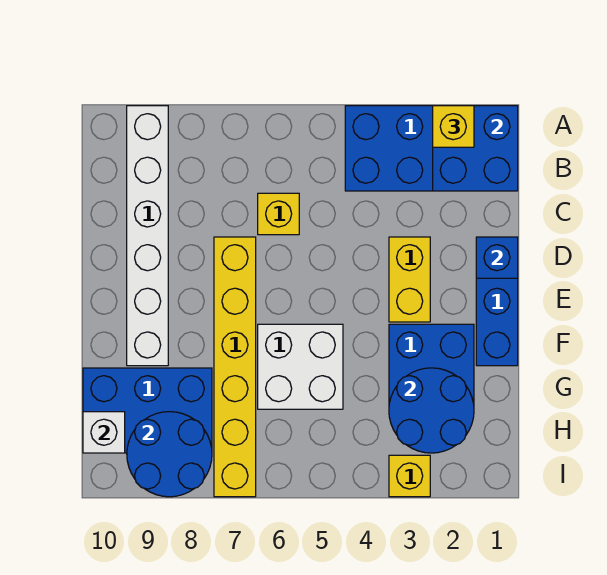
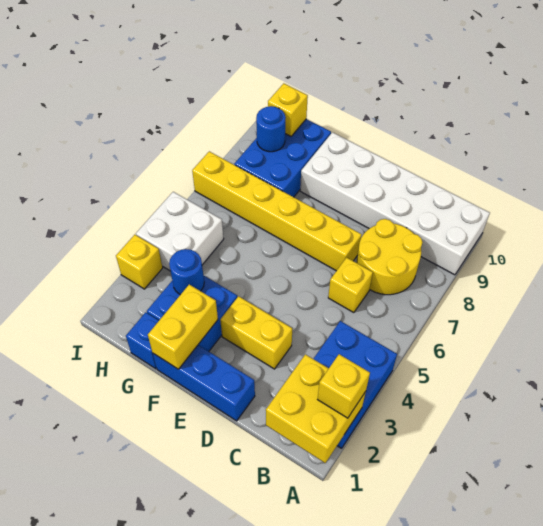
blue 2x2 brick [433,106,518,191] -> yellow 2x2 brick [266,354,366,463]
white 1x6 brick [127,106,168,366] -> white 2x6 brick [300,132,490,275]
none -> yellow 2x2 round brick [356,219,423,295]
blue 1x1 brick [476,237,518,278] -> blue 1x1 brick moved to [126,312,159,369]
none -> yellow 1x2 brick [148,285,218,369]
white 2x2 brick [258,324,343,409] -> white 2x2 brick moved to [136,192,224,271]
blue 2x2 round brick [389,368,474,453] -> blue 1x1 round brick [169,249,204,295]
blue 2x2 round brick [127,412,212,497] -> blue 1x1 round brick [256,106,286,152]
white 1x1 brick [83,412,125,453] -> yellow 1x1 brick [268,84,308,136]

